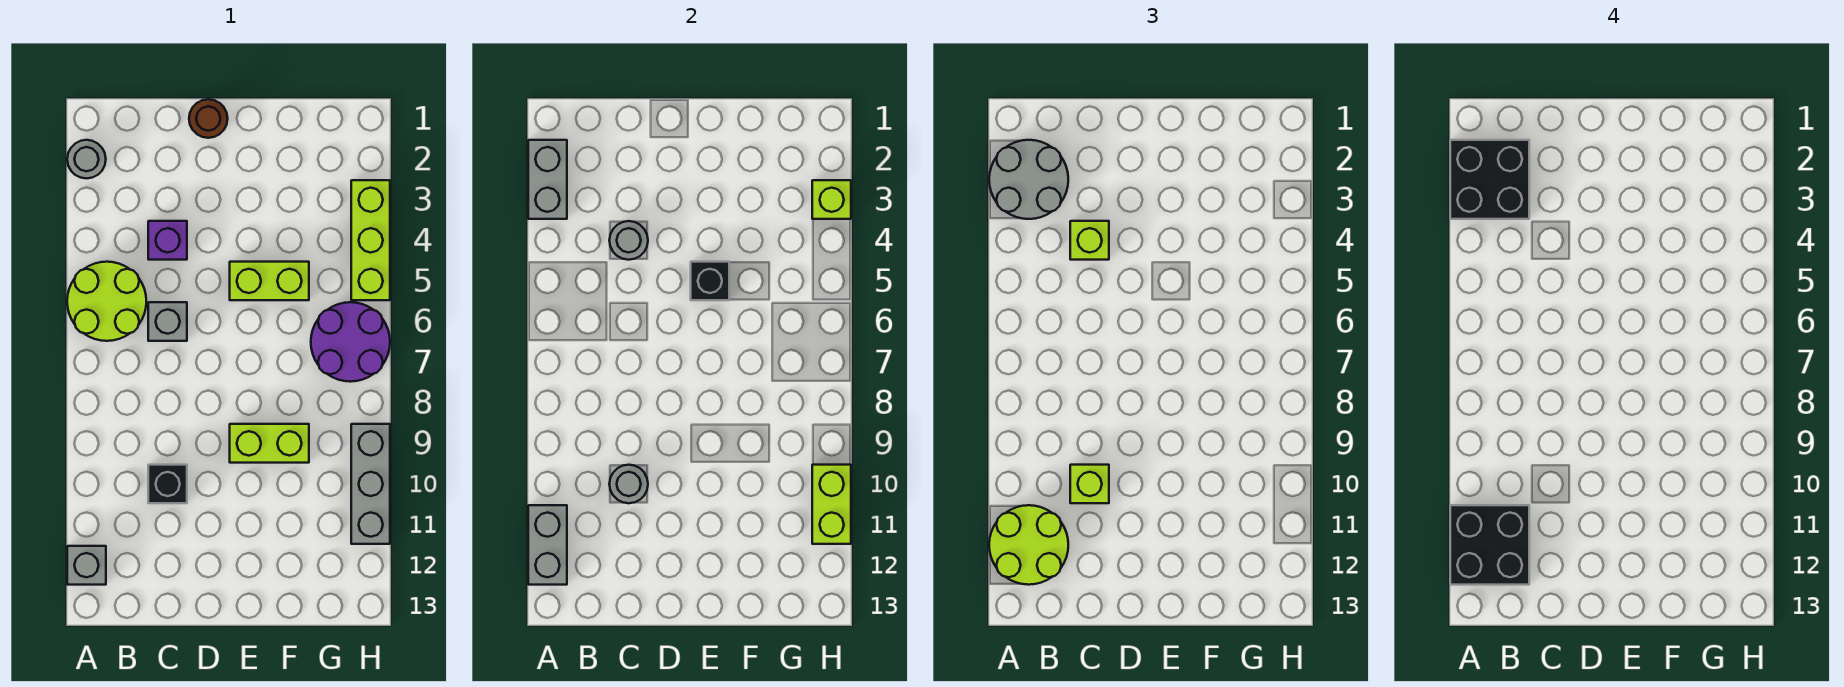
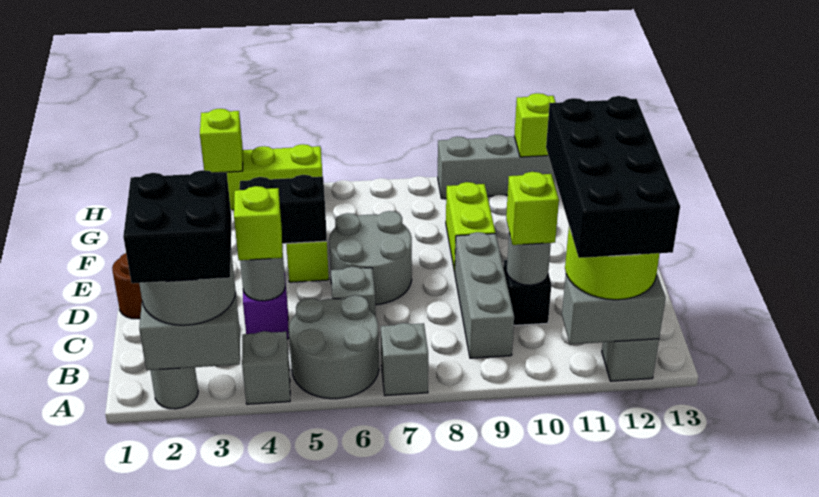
none -> grey 1x1 brick [242,331,290,404]
lime 2x2 round brick [67,262,146,341] -> grey 2x2 round brick [289,295,379,399]
none -> grey 1x1 brick [381,323,428,396]
black 2x2 brick [1450,505,1529,585] -> black 2x4 brick [546,96,680,258]
none -> grey 1x3 brick [455,232,514,358]
none -> grey 2x2 round brick [329,211,412,305]
black 1x1 brick [691,262,729,300] -> black 1x2 brick [240,175,327,244]
purple 2x2 round brick [311,302,390,382] -> none
lime 1x2 brick [812,465,851,544] -> lime 1x1 brick [514,93,556,157]

